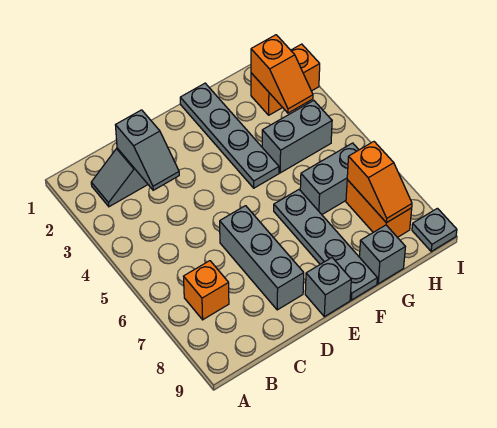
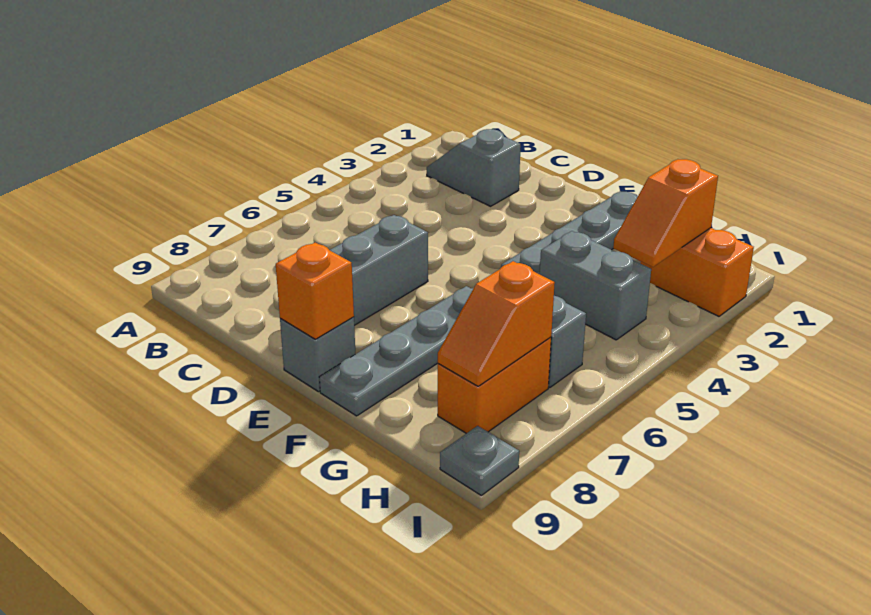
orange 1x1 brick [183,261,229,320] -> orange 1x1 brick moved to [276,243,354,339]
grey 1x2 slope [116,110,179,190] -> none
grey 1x1 brick [359,225,405,284] -> none

